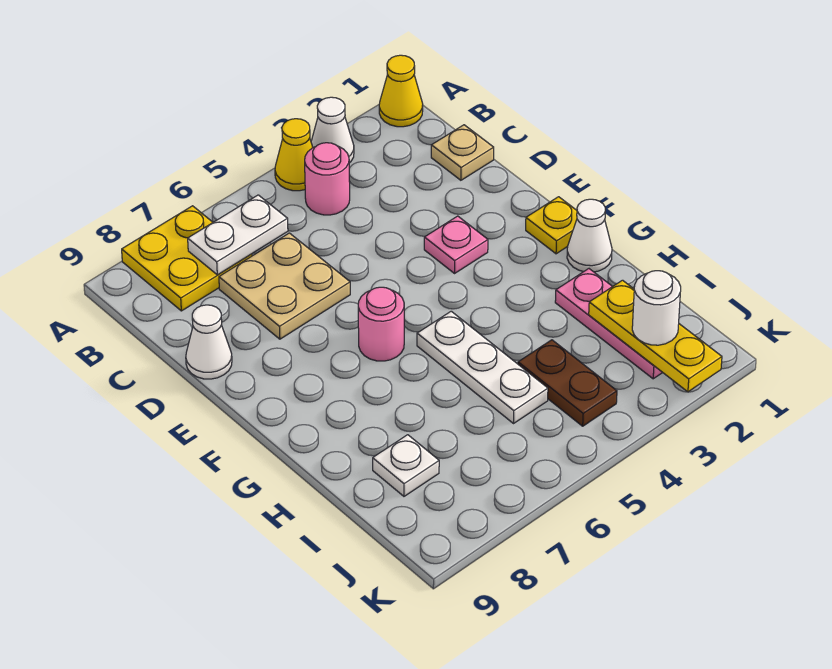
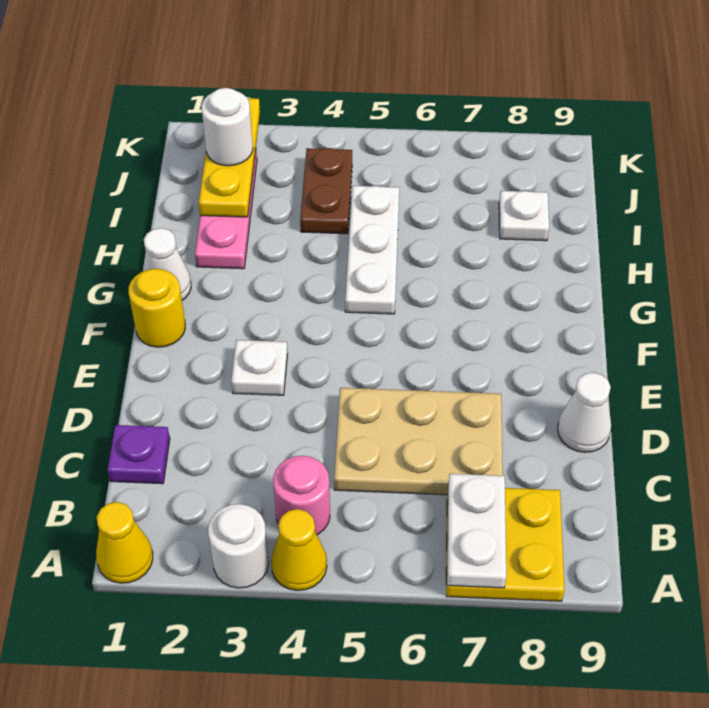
white 1x1 cone [311,97,354,163] -> white 1x1 round brick [208,504,269,588]
white 1x2 plate [188,195,288,275] -> white 1x2 plate turned to [447,474,506,588]
tan 1x1 plate [431,125,494,180] -> purple 1x1 plate [108,425,170,484]
tan 2x2 plate [219,233,350,339] -> tan 2x3 plate [334,388,503,495]
pink 1x1 plate [424,216,488,273] -> white 1x1 plate [231,340,287,395]
yellow 1x1 plate [526,197,577,254] -> yellow 1x1 round brick [129,269,185,347]
pink 1x1 round brick [358,287,404,361] -> none

